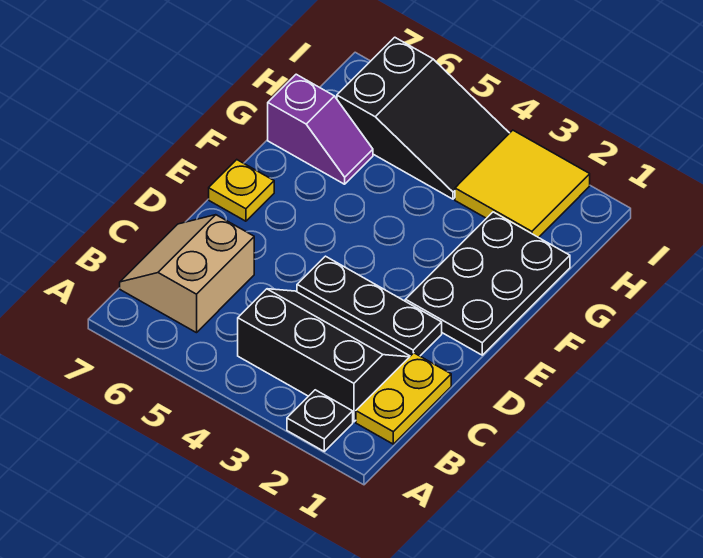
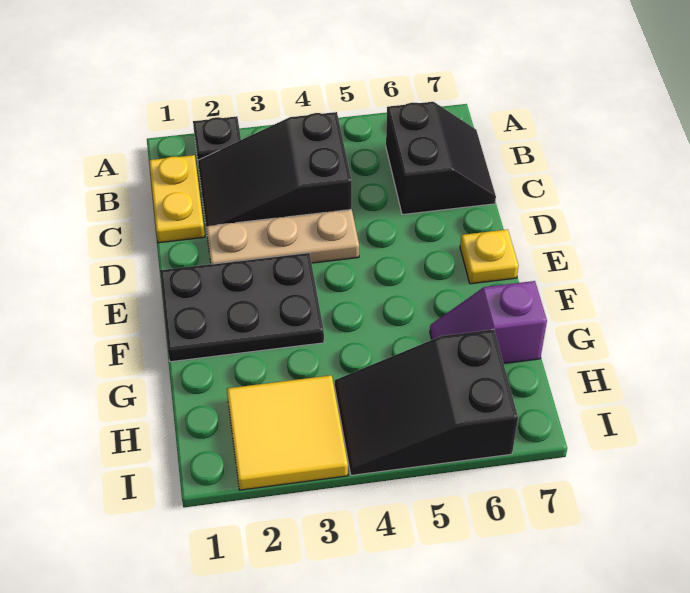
black 2x3 slope [238,289,410,422] -> black 2x3 slope turned to [198,112,352,226]
tan 2x2 slope [120,215,254,333] -> black 2x2 slope [386,102,496,215]
black 1x3 plate [297,256,442,356] -> tan 1x3 plate [206,210,359,264]
black 2x3 plate [405,212,570,355] -> black 2x3 plate turned to [160,253,324,362]

